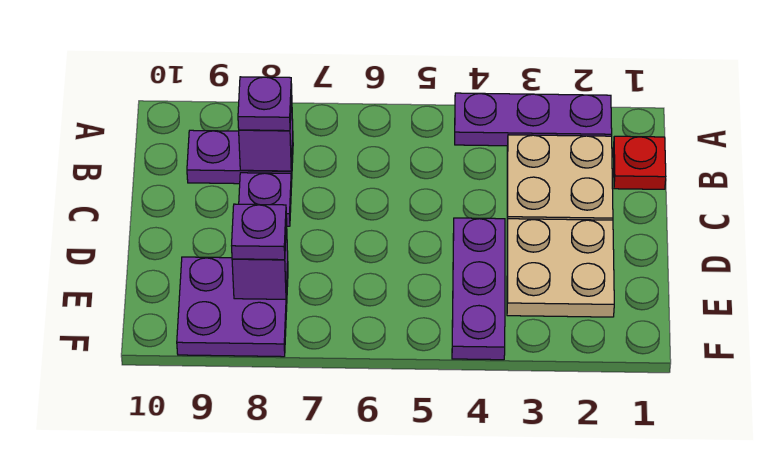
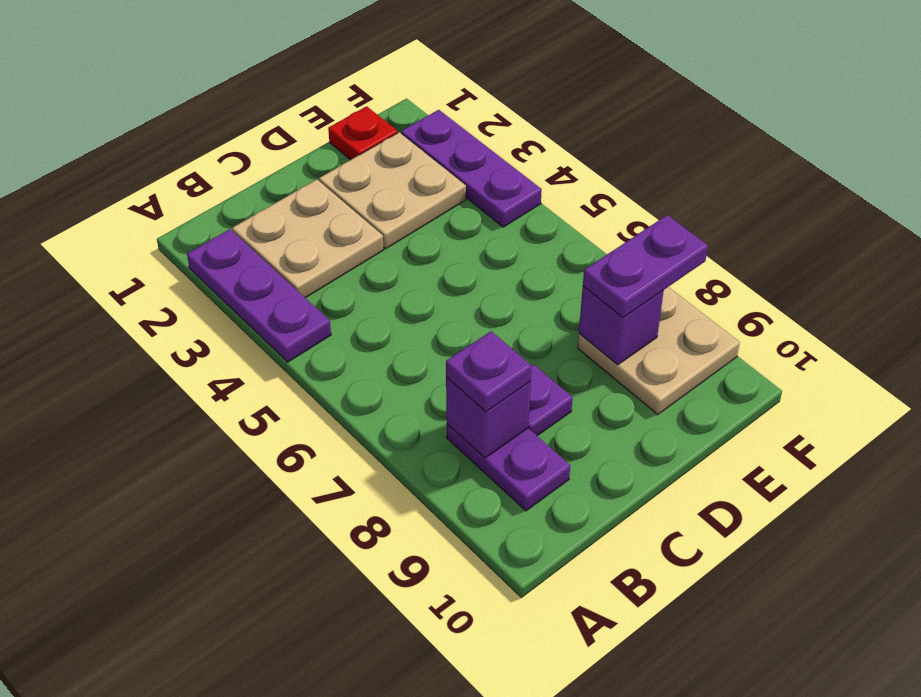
red 1x1 plate [613,136,666,189] -> red 1x1 plate moved to [328,106,398,160]
purple 1x3 plate [452,218,505,360] -> purple 1x3 plate turned to [401,110,542,227]
purple 2x2 plate [177,257,288,357] -> tan 2x2 plate [578,287,740,415]
purple 1x1 plate [232,204,286,260] -> purple 1x2 plate [583,215,708,318]

